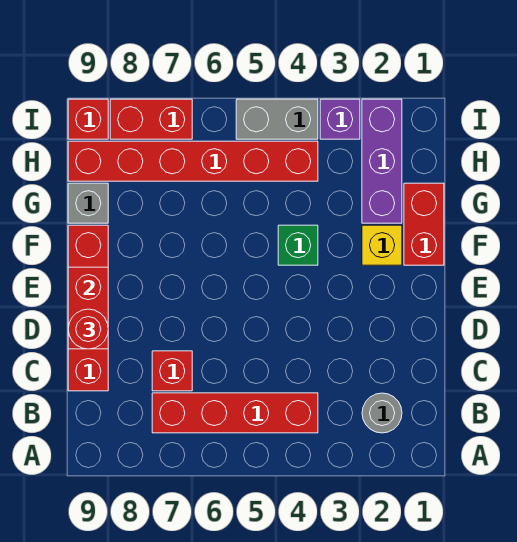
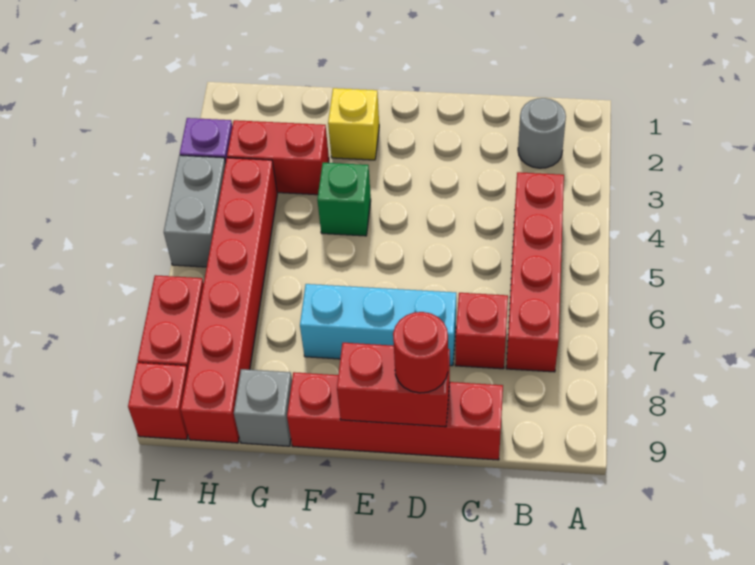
none -> cyan 1x3 brick [300,284,456,366]
red 1x2 brick [404,183,444,265] -> red 1x2 brick moved to [227,120,329,195]
purple 1x3 brick [362,99,402,223] -> none

